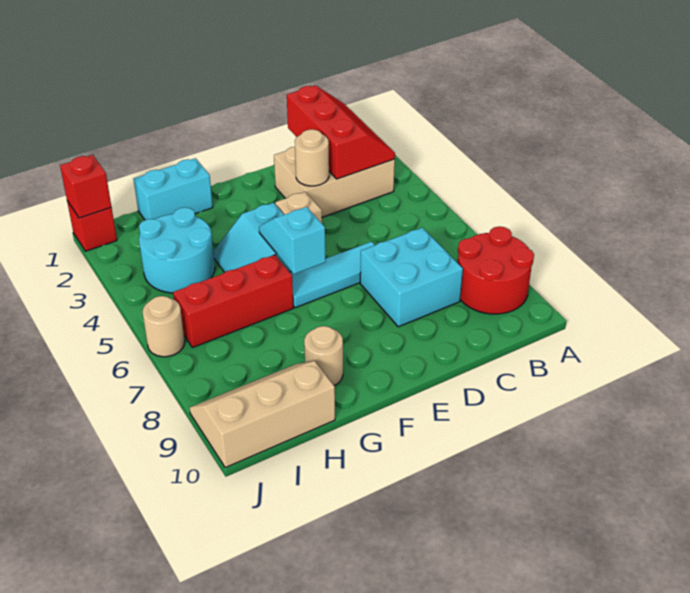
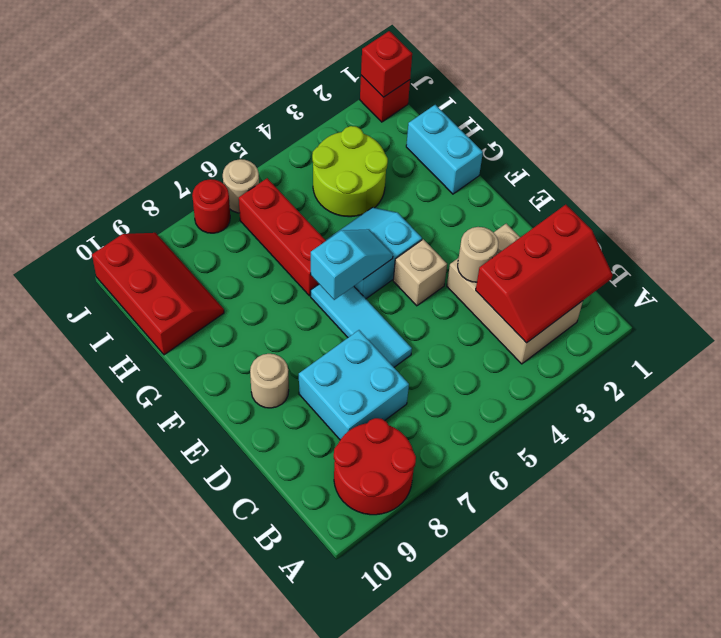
tan 1x1 round brick [304,326,343,386] -> tan 1x1 round brick moved to [250,354,289,408]
cyan 2x2 round brick [139,208,215,293] -> lime 2x2 round brick [312,126,388,217]
tan 2x3 slope [190,361,335,468] -> red 2x3 slope [92,233,224,355]
none -> red 1x1 round brick [192,179,230,233]

